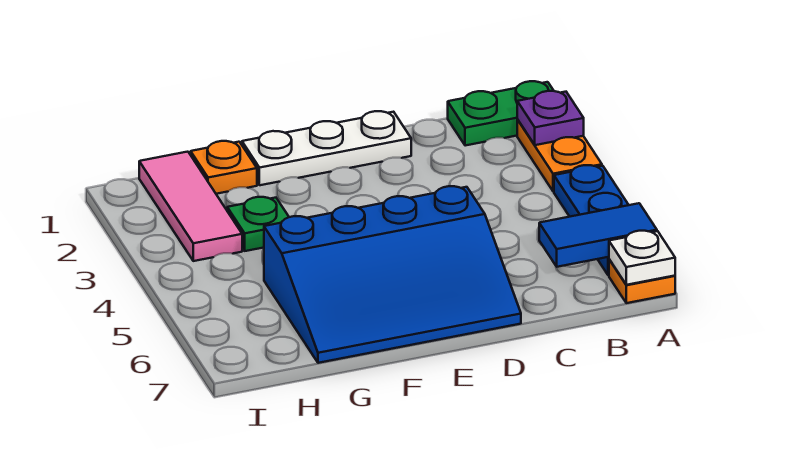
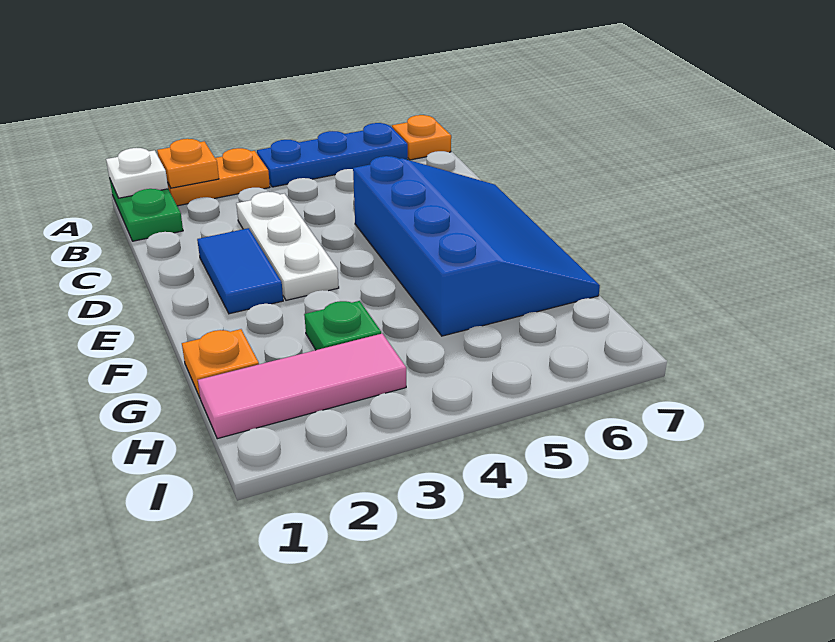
purple 1x1 plate [517,91,584,145] -> orange 1x1 plate [157,139,219,188]
blue 1x2 tile [539,203,657,267] -> blue 1x2 tile moved to [197,228,283,314]
white 1x1 plate [609,231,675,285] -> white 1x1 plate moved to [106,148,168,198]
white 1x3 plate [242,111,411,185] -> white 1x3 plate moved to [236,192,339,300]

